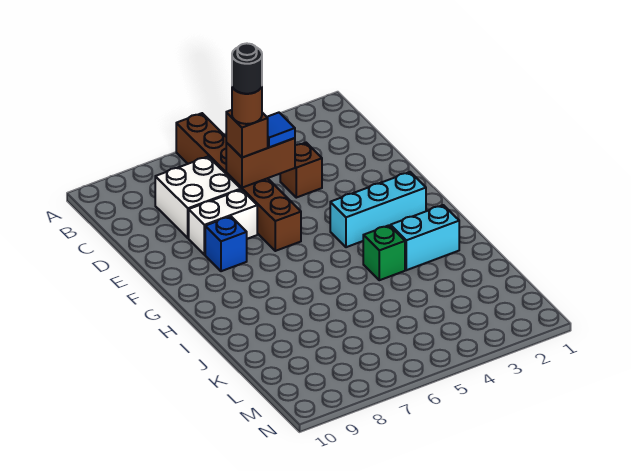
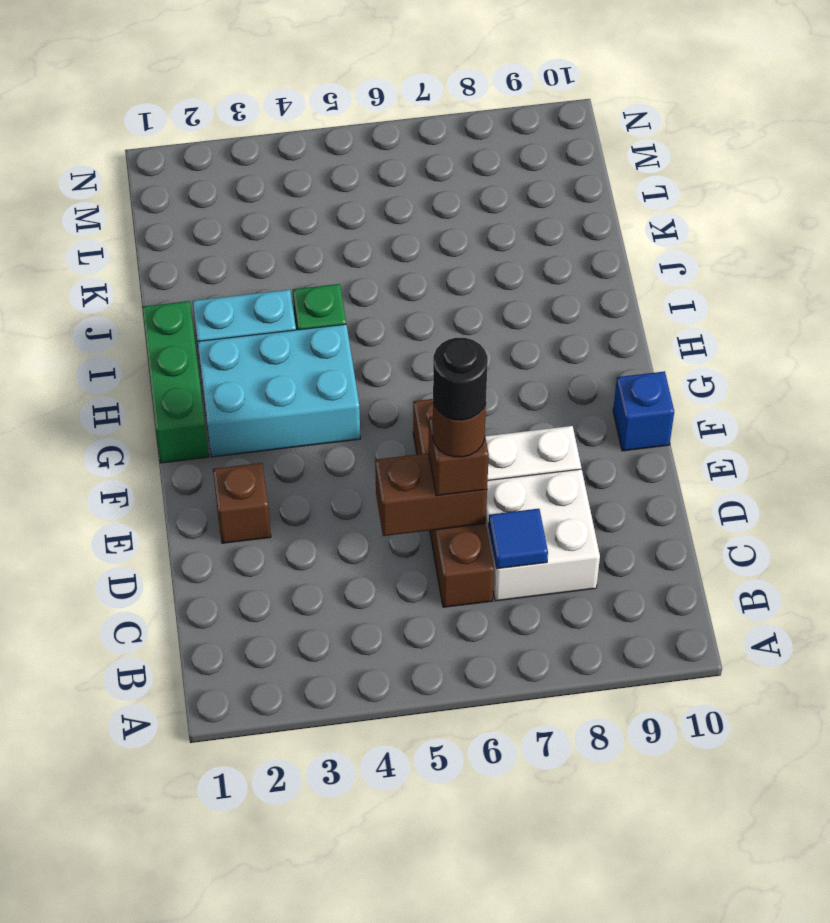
brown 1x6 brick [176,113,301,251] -> brown 1x4 brick [413,399,494,607]
brown 1x1 brick [280,143,322,198] -> brown 1x1 brick moved to [213,463,271,543]
blue 1x1 tile [267,113,295,147] -> blue 1x1 tile moved to [489,509,548,569]
blue 1x1 brick [205,216,247,271] -> blue 1x1 brick moved to [613,371,674,451]
none -> green 1x3 brick [142,301,209,463]
cyan 1x3 brick [330,172,426,247] -> cyan 2x3 brick [197,324,360,457]

